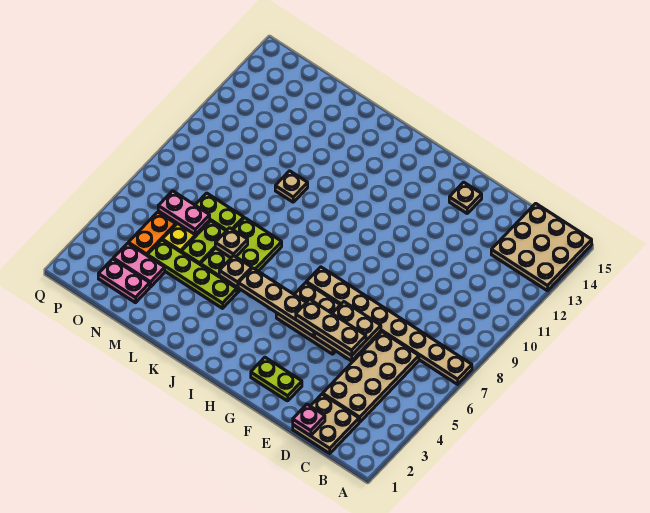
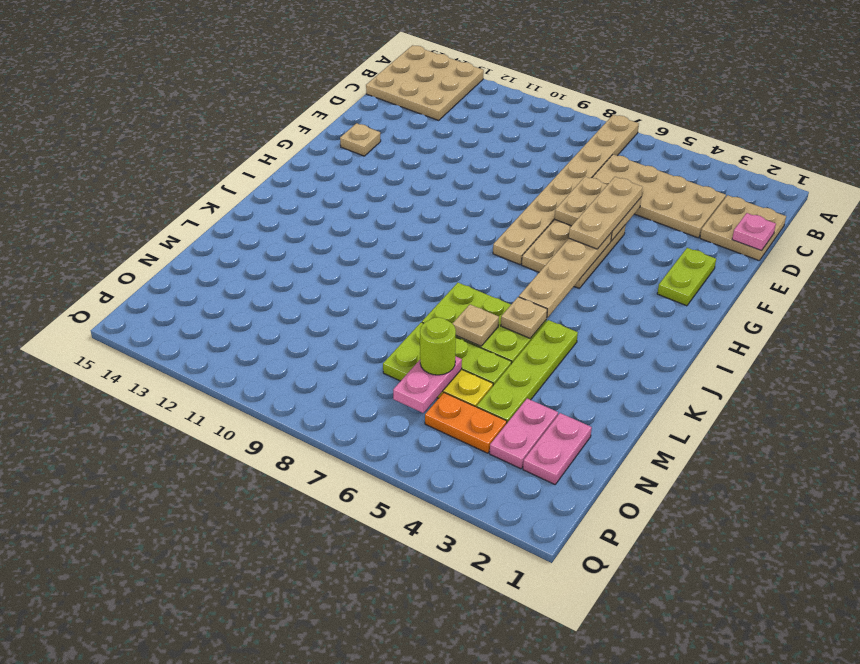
tan 1x1 plate [275,171,308,202] -> none
none -> lime 1x1 round brick [420,317,456,375]

